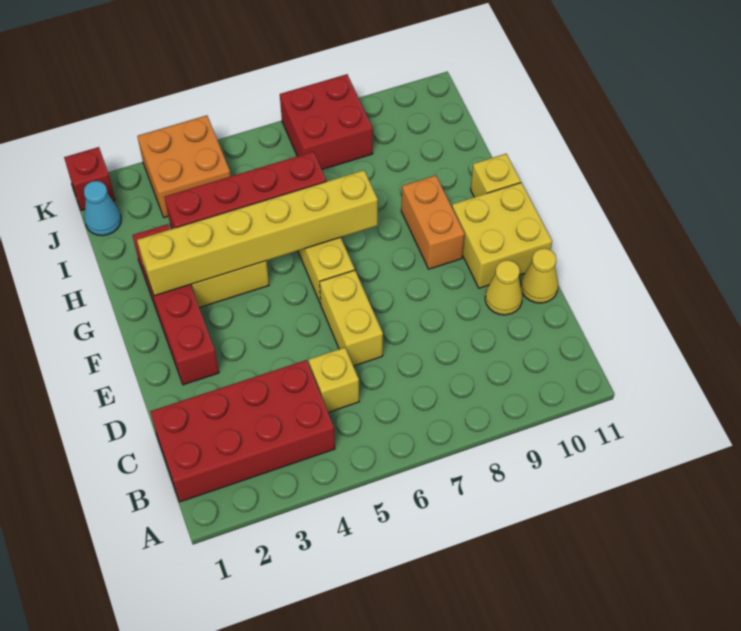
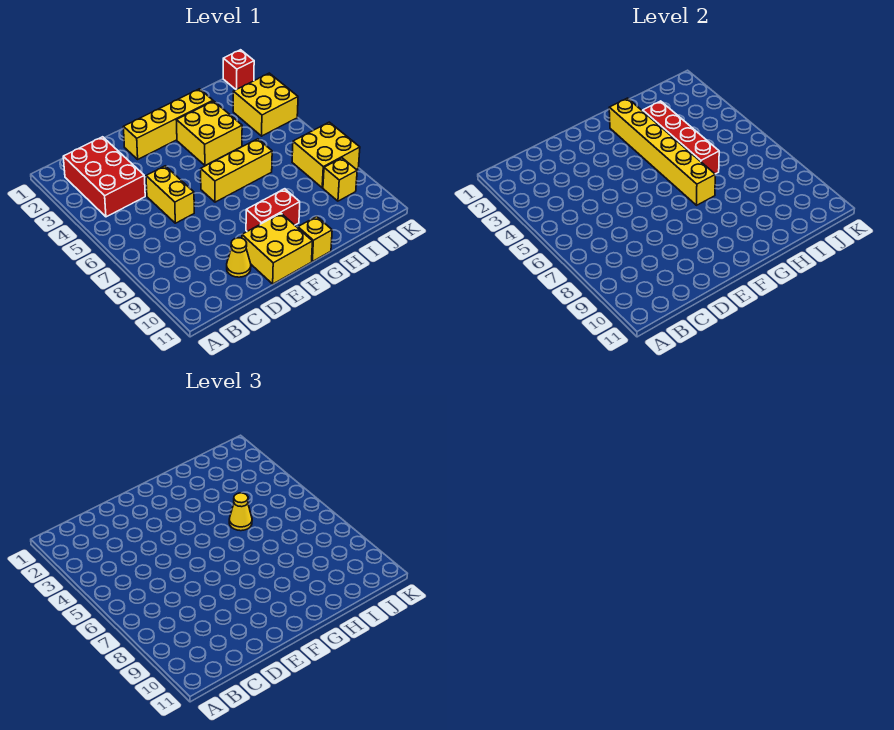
red 2x4 brick [150,360,335,502] -> red 2x3 brick [63,137,145,217]
yellow 1x1 brick [309,347,359,412] -> yellow 1x1 brick moved to [323,158,357,201]
yellow 1x2 brick [320,270,383,366] -> yellow 1x2 brick turned to [146,166,194,223]
yellow 1x1 cone [521,248,558,303] -> yellow 1x1 cone moved to [229,493,252,531]
red 1x4 brick [132,224,219,385] -> yellow 1x4 brick [123,89,213,159]
orange 1x2 brick [401,175,465,269] -> red 1x2 brick [246,189,300,231]
cyan 1x1 cone [84,181,121,236] -> none
orange 2x2 brick [137,115,230,218] -> yellow 2x2 brick [233,73,298,136]
red 2x2 brick [280,74,373,169] -> yellow 2x2 brick [292,122,360,188]

